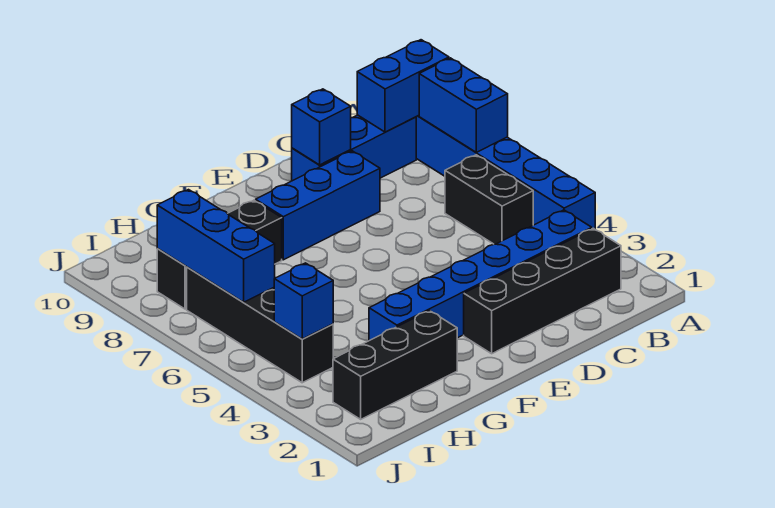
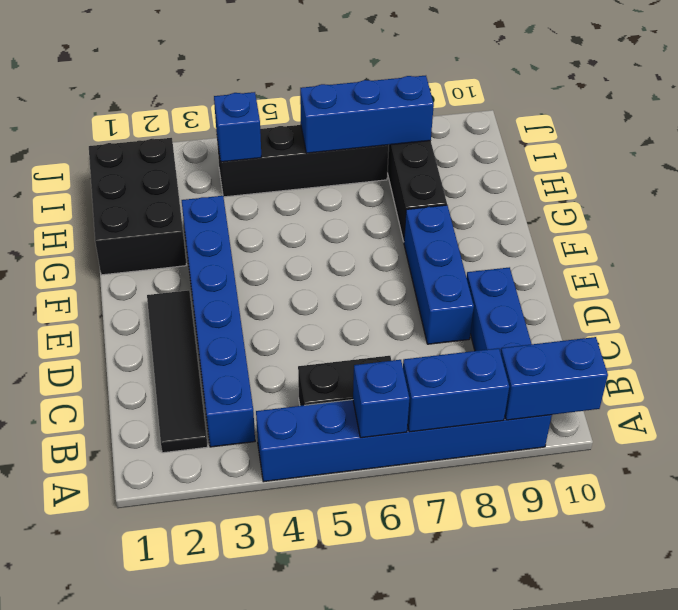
blue 1x2 brick [357,40,449,132] -> blue 1x2 brick turned to [501,337,608,420]
black 1x4 brick [464,228,621,354] -> black 1x4 tile [147,290,208,453]
blue 1x1 brick [292,89,351,165] -> blue 1x1 brick moved to [353,360,409,438]
black 1x3 brick [333,311,457,419] -> black 2x3 brick [89,138,186,275]

